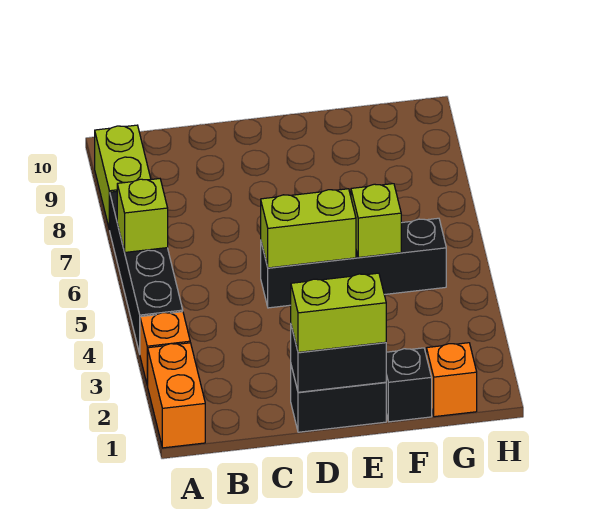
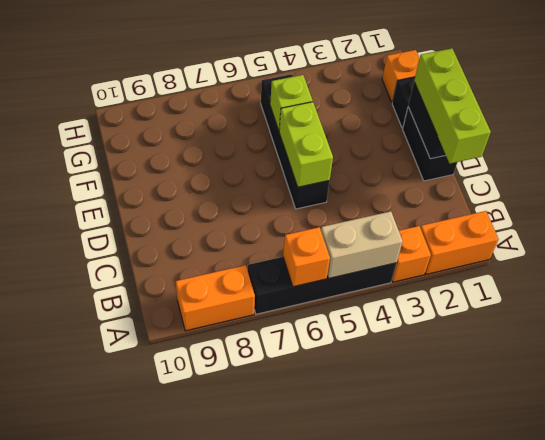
none -> tan 1x2 brick [321,211,403,278]
lime 1x1 brick [117,179,168,252] -> orange 1x1 brick [283,227,330,287]
lime 1x2 brick [95,125,151,230] -> orange 1x2 brick [175,265,255,331]
lime 1x2 brick [291,273,386,352] -> lime 1x3 brick [414,48,491,164]

